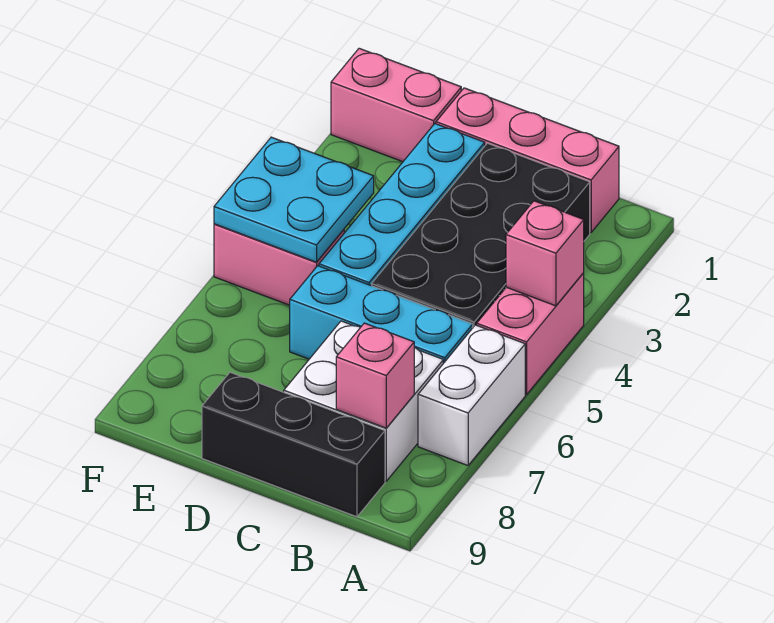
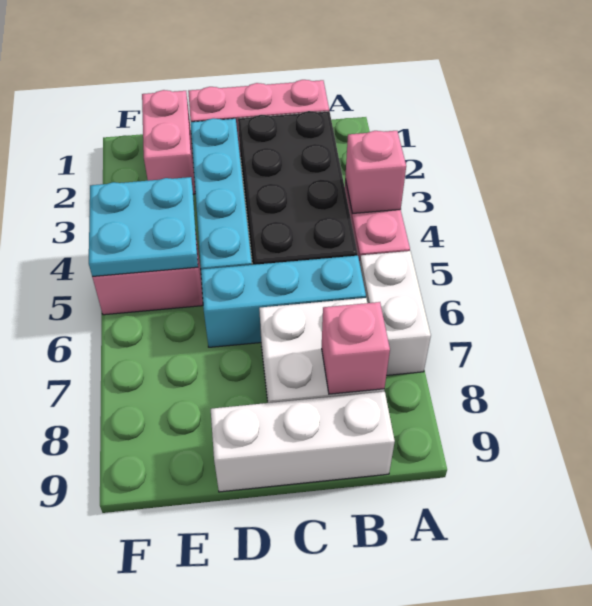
black 1x3 brick [202,372,385,517] -> white 1x3 brick [211,392,395,492]
pink 1x2 brick [331,48,461,162] -> pink 1x2 brick turned to [142,90,195,194]

